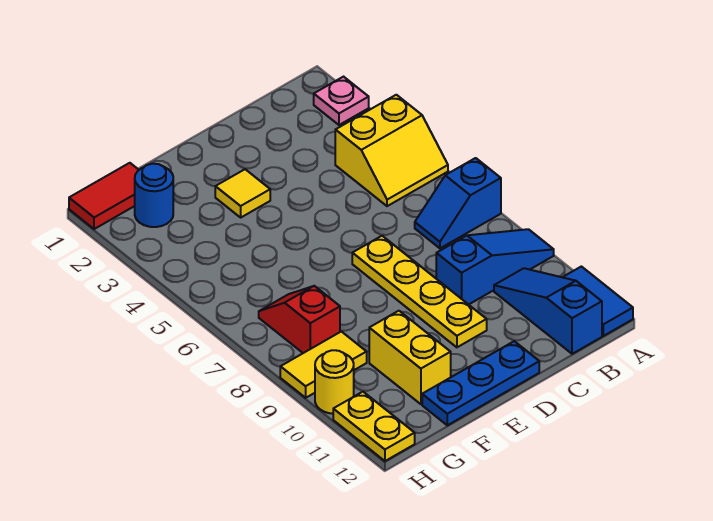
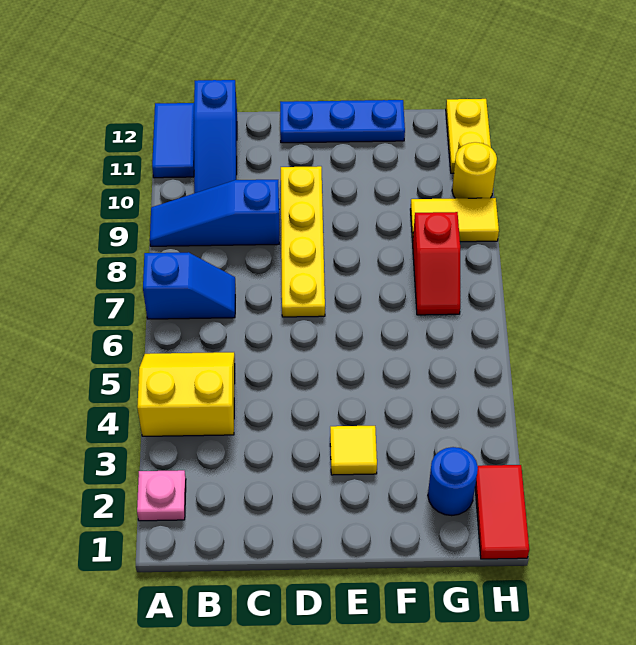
yellow 1x2 brick [369,311,451,404] -> none
red 1x2 tile [69,163,138,229] -> red 1x2 tile turned to [475,465,529,559]

